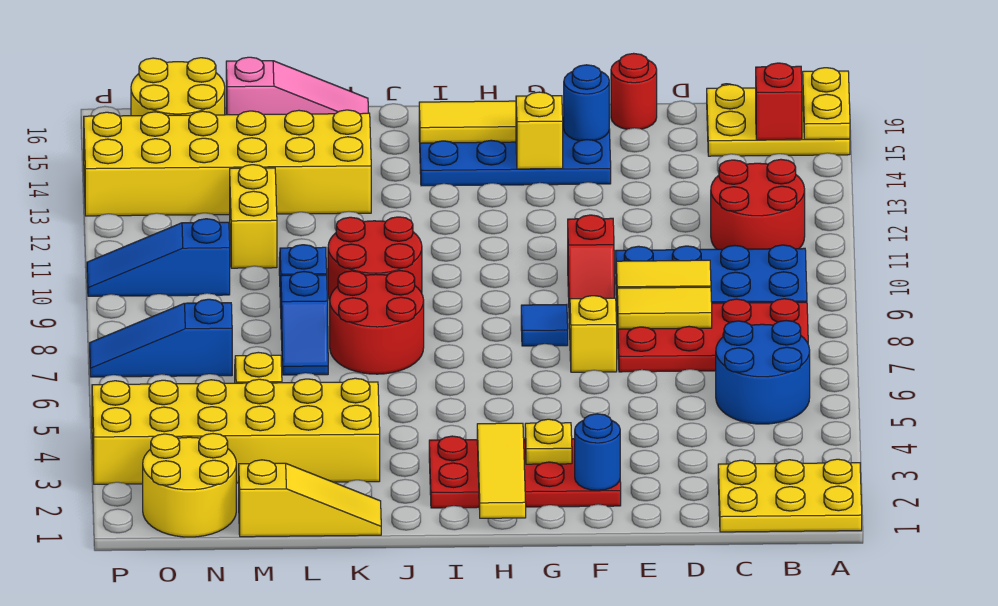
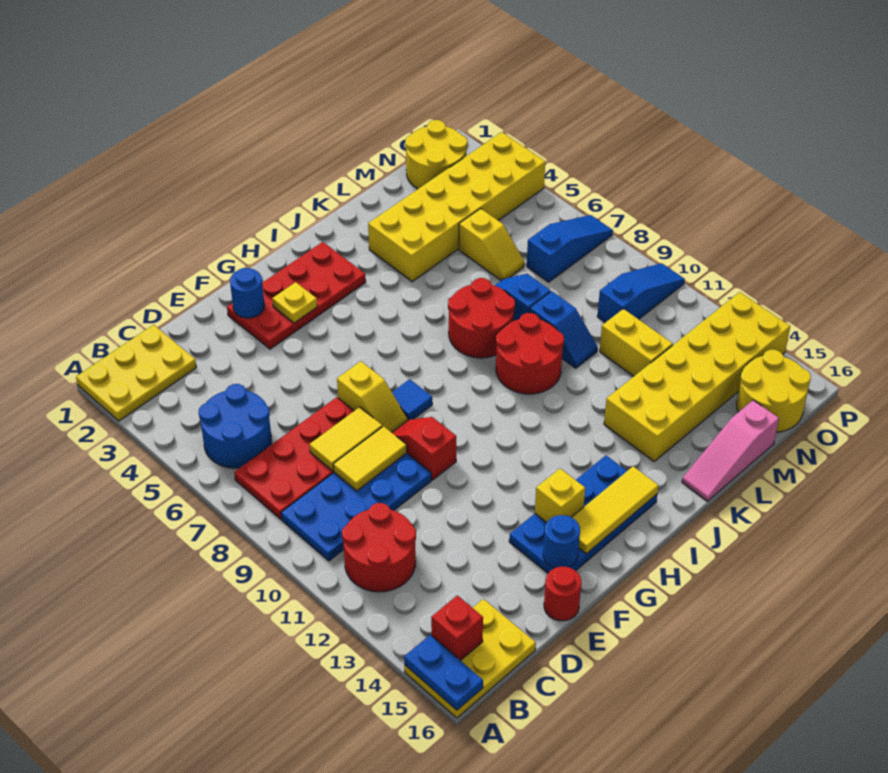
yellow 1x2 plate [803,68,850,139] -> blue 1x2 plate [404,635,483,710]
yellow 1x3 tile [477,423,526,518] -> none
yellow 1x3 slope [239,460,381,537] -> none

